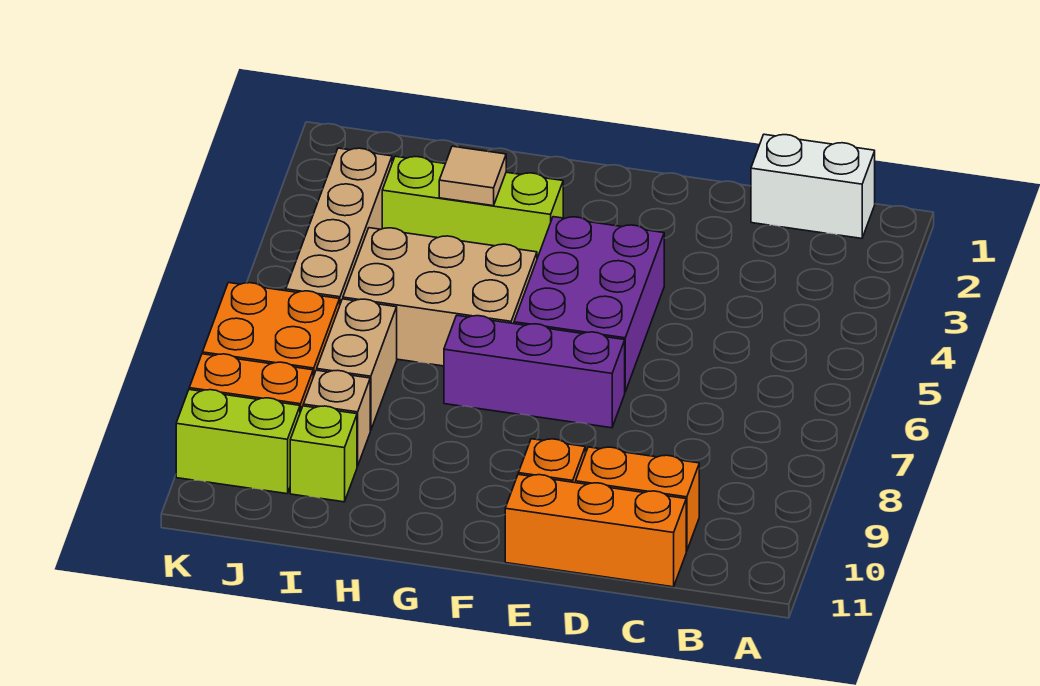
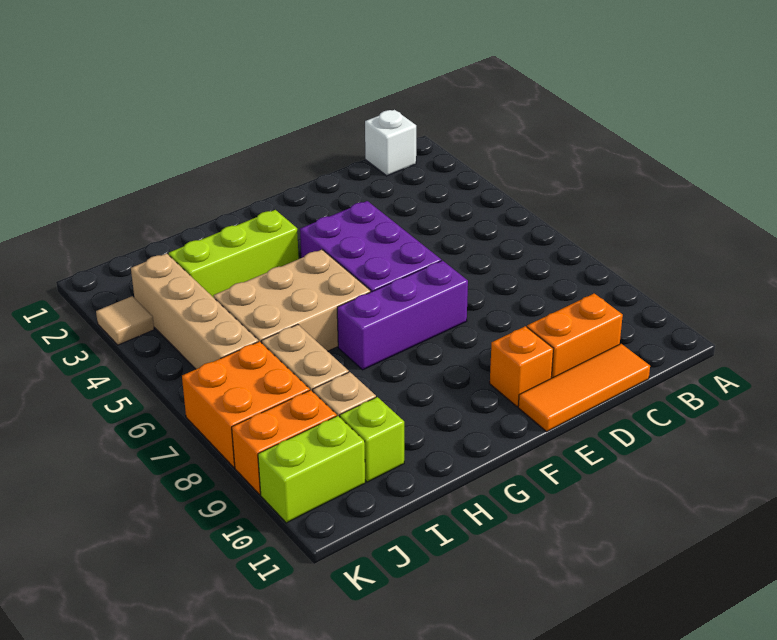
white 1x2 brick [751,134,875,238] -> white 1x1 brick [365,110,416,176]
orange 1x3 brick [505,474,686,587] -> orange 1x3 tile [518,344,650,432]
tan 1x1 tile [439,146,506,206] -> tan 1x1 tile moved to [96,296,154,345]

